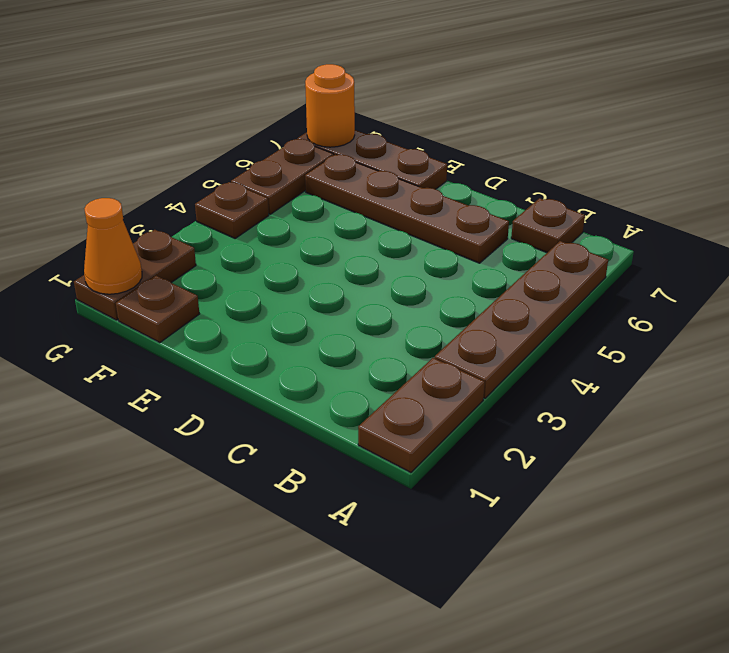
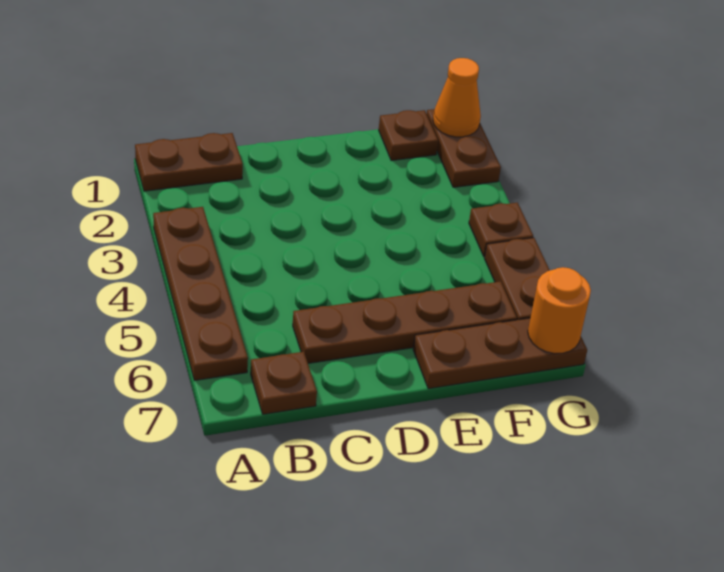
brown 1x2 plate [358,358,485,473] -> brown 1x2 plate turned to [135,133,243,191]

